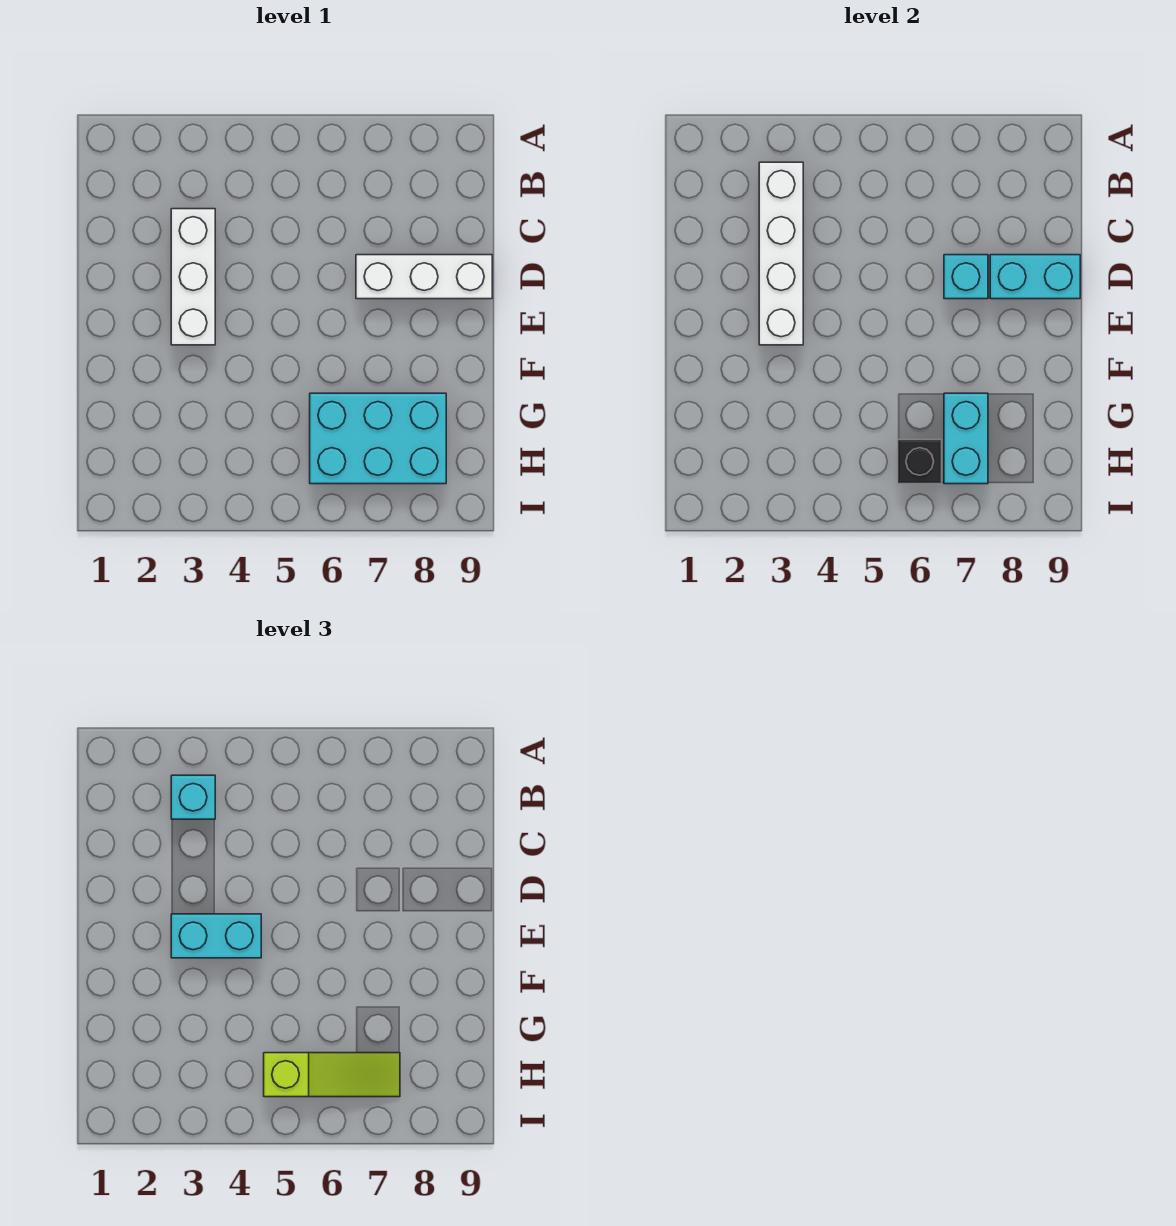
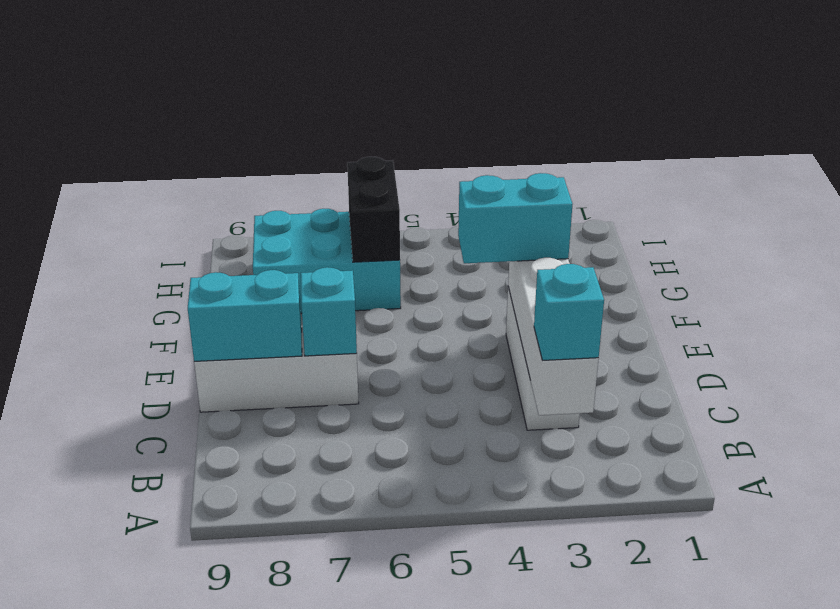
cyan 1x2 brick [944,393,988,484] -> none
lime 1x3 slope [264,1053,400,1097] -> none
black 1x1 brick [898,440,942,484] -> black 1x2 brick [347,157,400,262]

